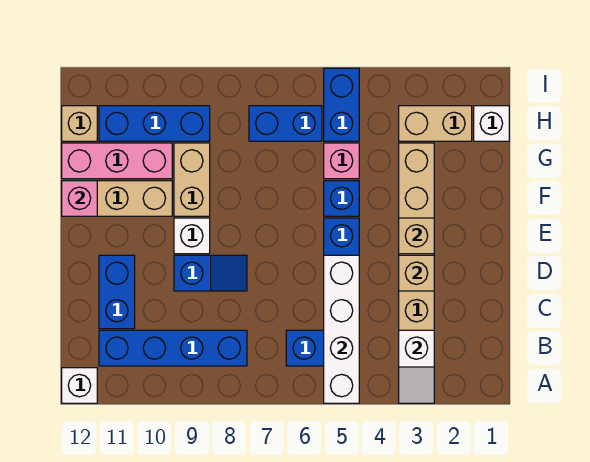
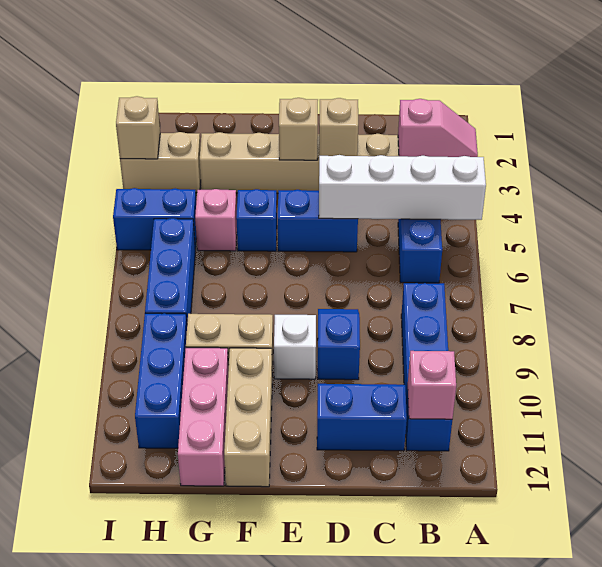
white 1x2 slope [399,330,434,403] -> pink 1x2 slope [398,99,478,157]
white 1x1 brick [62,368,97,403] -> none
pink 1x1 brick [62,181,97,216] -> pink 1x1 brick moved to [408,351,456,419]
white 1x1 brick [474,106,509,141] -> none
tan 1x2 brick [399,106,472,141] -> tan 1x2 brick turned to [120,132,201,193]
blue 1x2 brick [249,106,322,141] -> blue 1x3 brick [145,218,195,322]
tan 1x1 brick [62,106,97,141] -> tan 1x1 brick moved to [116,96,160,159]

